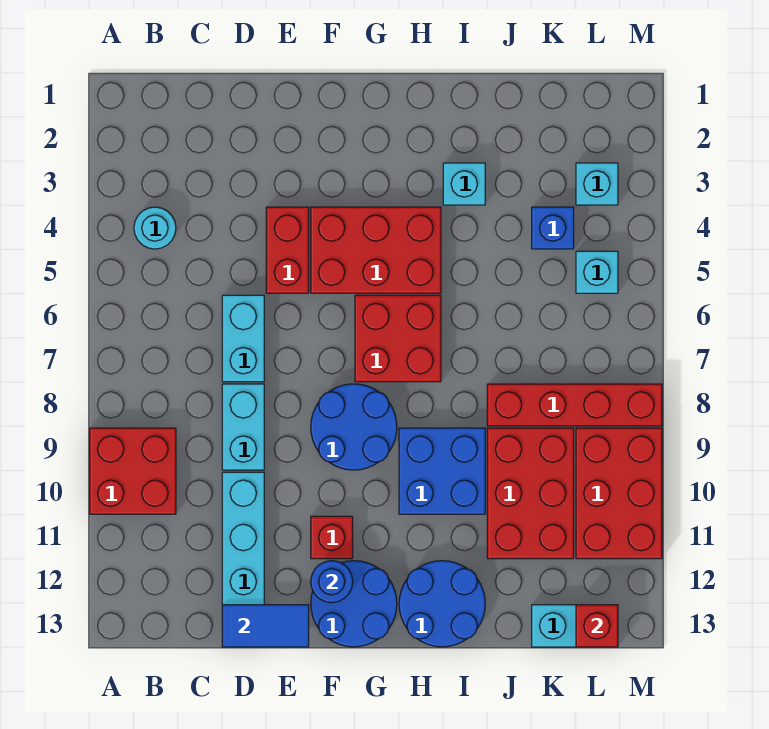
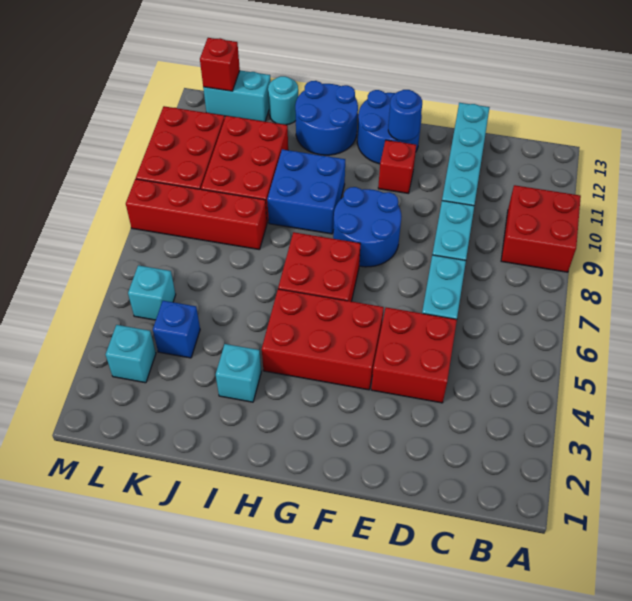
cyan 1x1 round brick [134,207,176,249] -> cyan 1x1 round brick moved to [268,76,298,125]
blue 1x2 tile [222,605,309,647] -> none
red 1x2 brick [266,207,309,293] -> red 2x2 brick [371,307,457,403]

